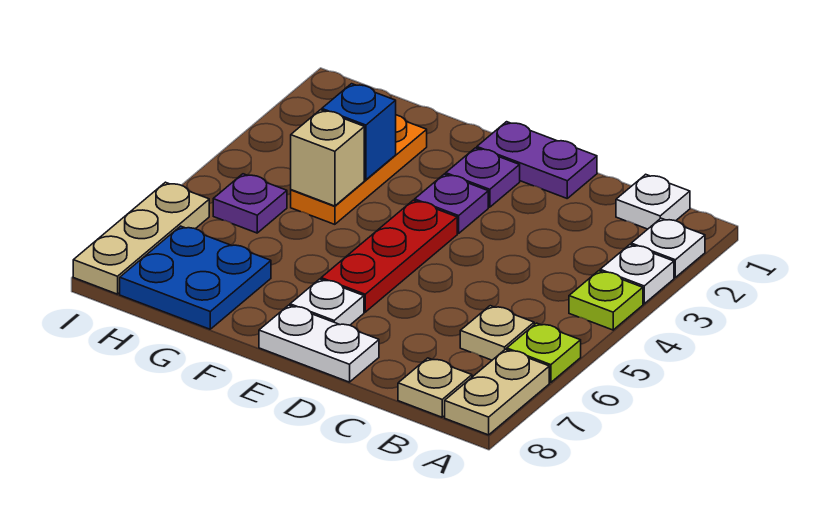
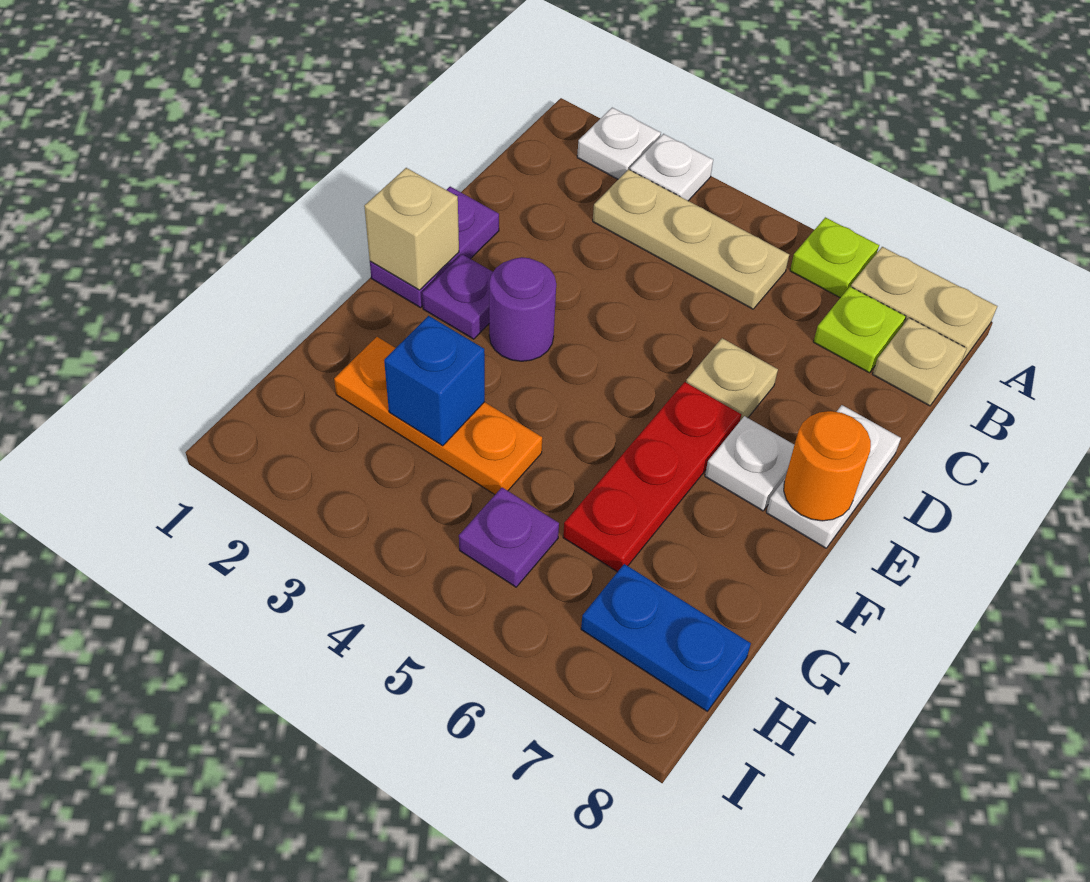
lime 1x1 plate [569,271,643,330] -> lime 1x1 plate moved to [814,287,906,373]
white 1x1 plate [616,174,690,229] -> none
tan 1x1 plate [460,306,534,360] -> tan 1x1 plate moved to [686,338,778,421]
purple 1x1 plate [415,174,488,233] -> purple 1x1 round brick [489,257,556,361]
red 1x3 plate [321,200,457,312] -> red 1x3 plate turned to [563,382,741,572]
none -> orange 1x1 round brick [784,411,871,521]
tan 1x1 brick [291,110,364,206] -> tan 1x1 brick moved to [364,168,459,290]
blue 2x2 plate [120,226,271,329] -> blue 1x2 plate [581,564,751,711]
tan 1x3 plate [73,182,209,294] -> tan 1x3 plate moved to [593,169,789,309]

